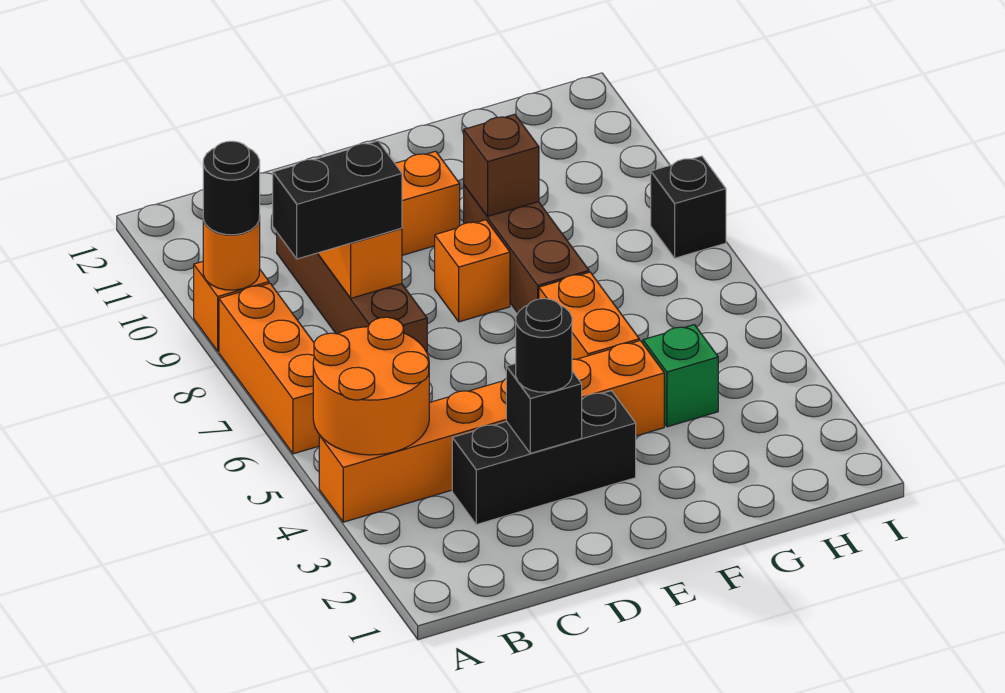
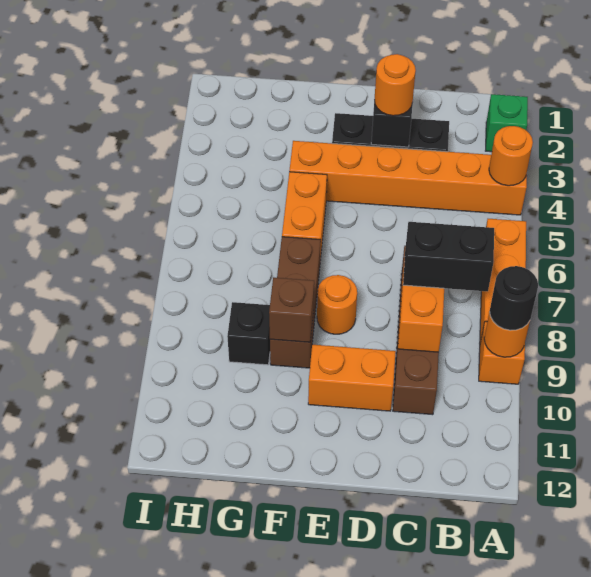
orange 2x2 round brick [313,317,429,455] -> orange 1x1 round brick [489,126,533,186]
black 1x1 round brick [516,299,572,392] -> orange 1x1 round brick [374,54,416,116]
orange 1x1 brick [435,220,510,322] -> orange 1x1 round brick [317,275,357,334]
green 1x1 brick [643,325,718,427] -> green 1x1 brick moved to [486,94,528,152]
black 1x1 brick [651,156,726,258] -> black 1x1 brick moved to [227,302,270,365]

